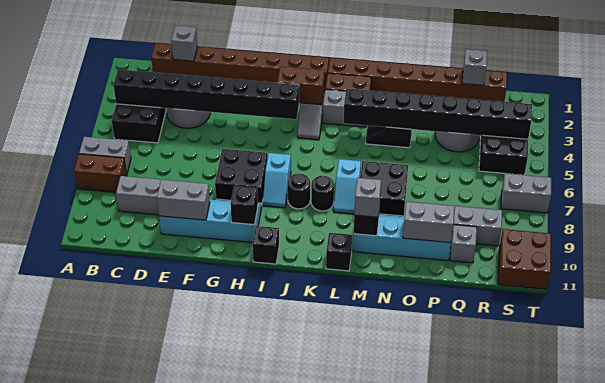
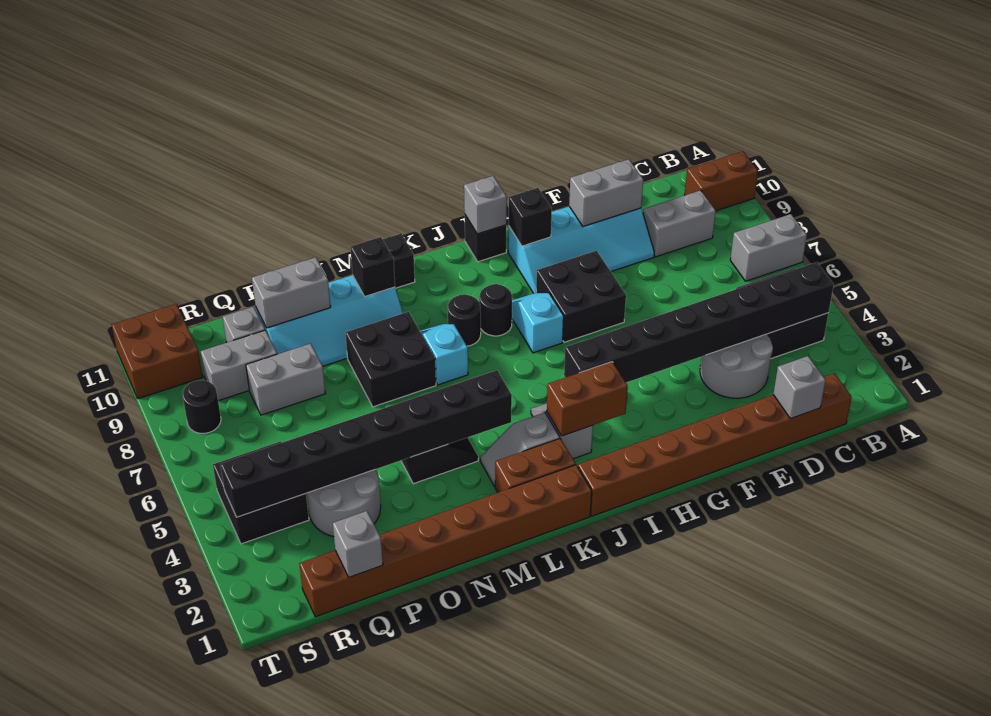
brown 1x2 brick [74,154,127,192] -> brown 1x2 brick moved to [685,151,758,211]
grey 1x1 brick [354,178,381,217] -> grey 1x1 brick moved to [464,176,507,234]
grey 1x2 brick [501,174,551,213] -> grey 1x2 brick moved to [246,344,325,415]
none -> black 1x1 round brick [182,380,221,433]

